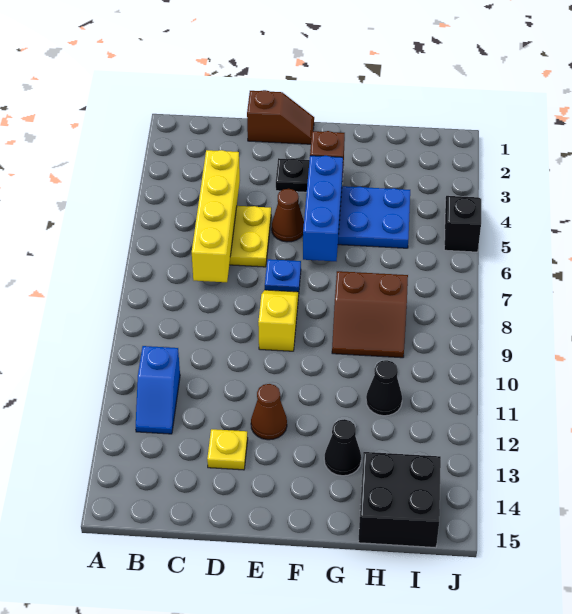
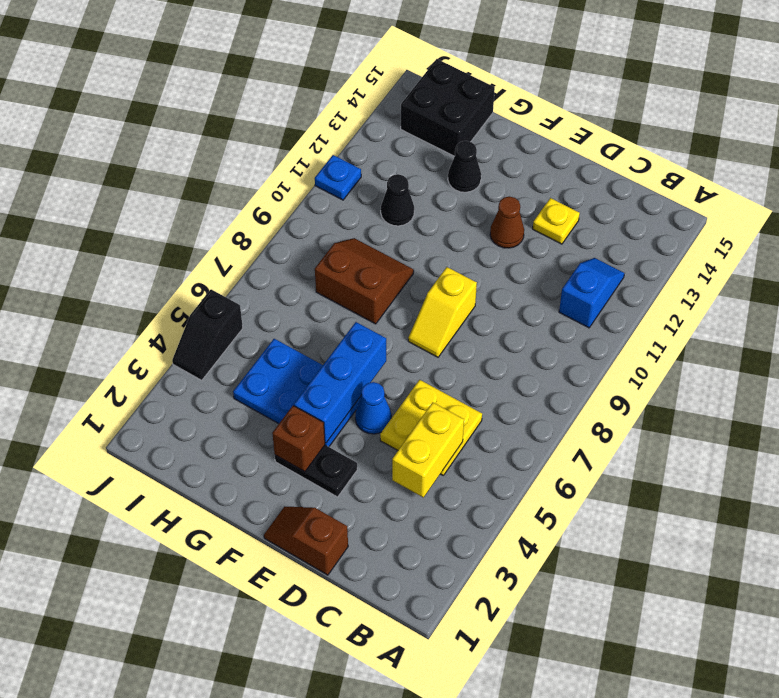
yellow 1x4 brick [192,150,240,282] -> yellow 1x2 brick [392,402,464,498]
brown 1x1 cone [272,189,304,242] -> blue 1x1 cone [355,382,391,434]
blue 1x1 plate [265,259,301,292] -> blue 1x1 plate moved to [315,155,361,200]

